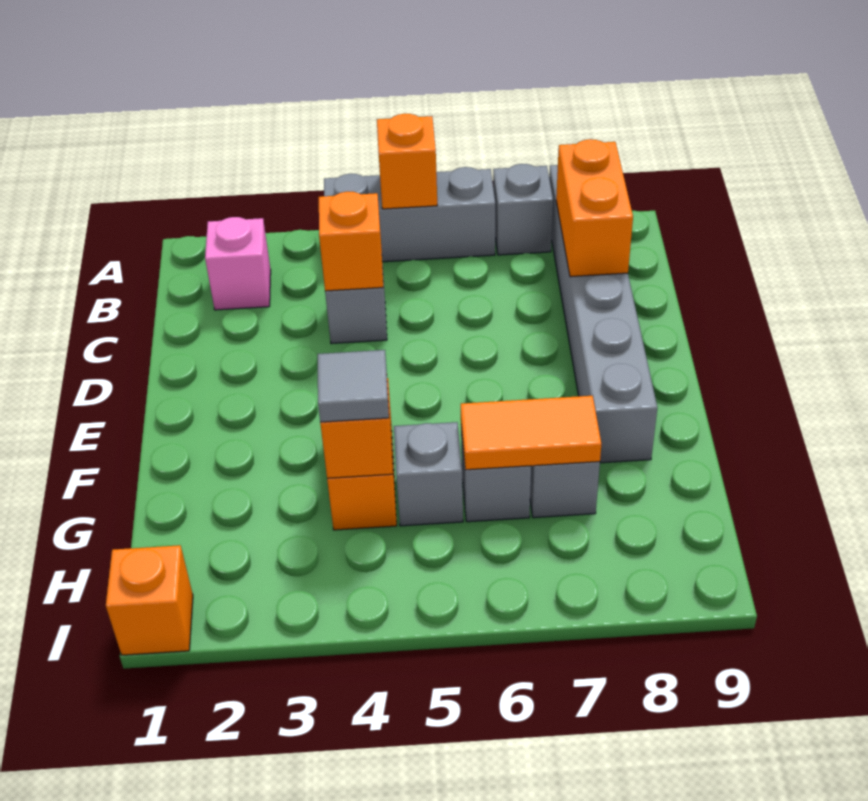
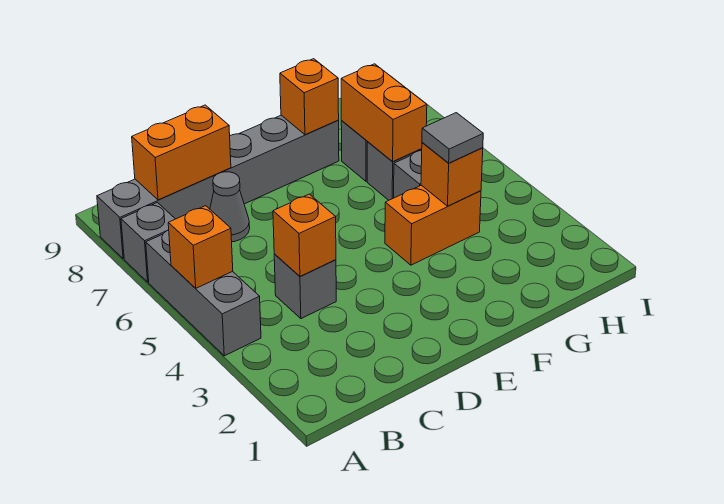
pink 1x1 brick [205,217,271,310] -> none
none -> grey 1x1 cone [210,172,250,242]
orange 1x2 tile [461,396,601,470] -> orange 1x2 brick [341,64,427,161]
orange 1x1 brick [106,545,193,655] -> orange 1x1 brick moved to [280,59,339,135]

